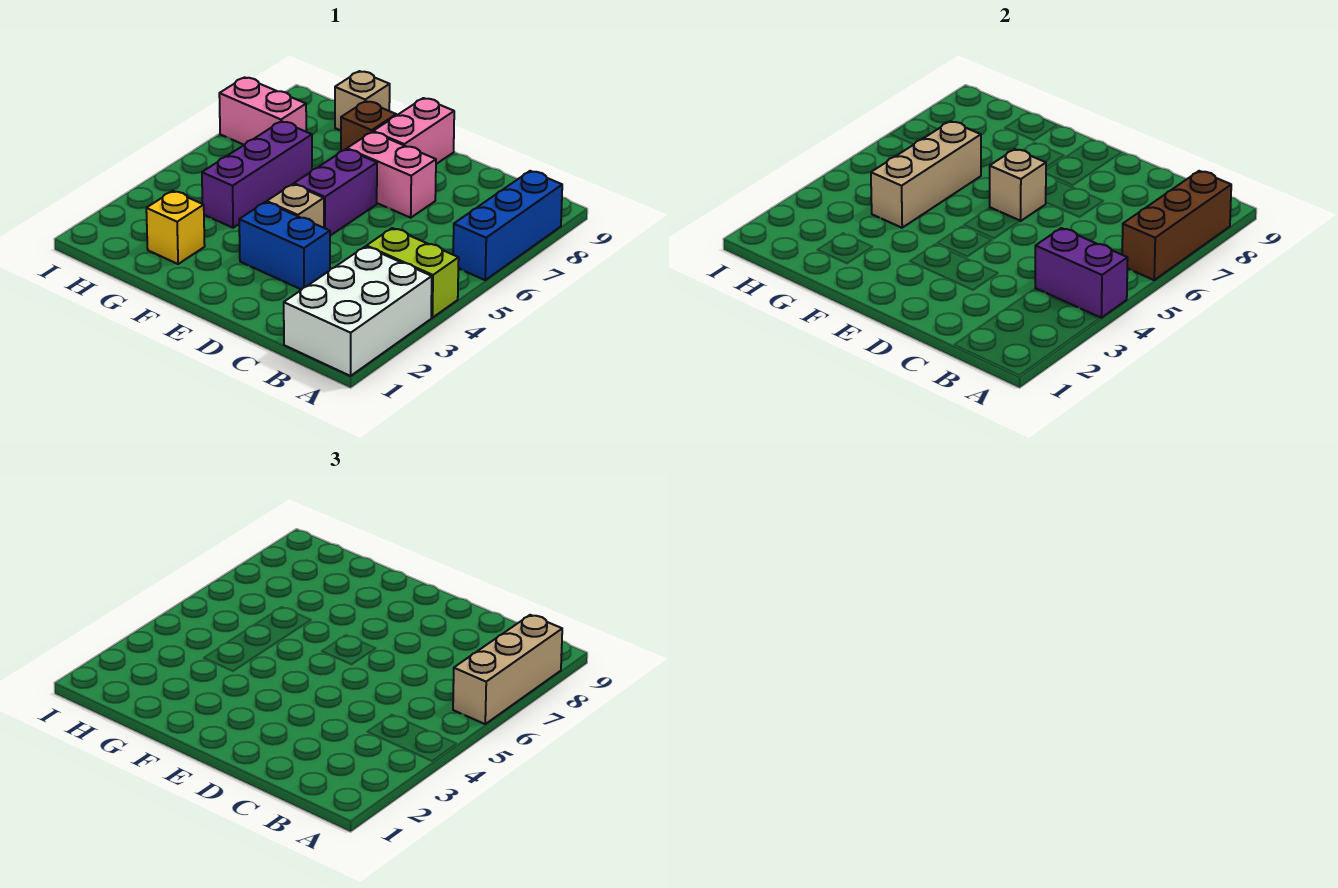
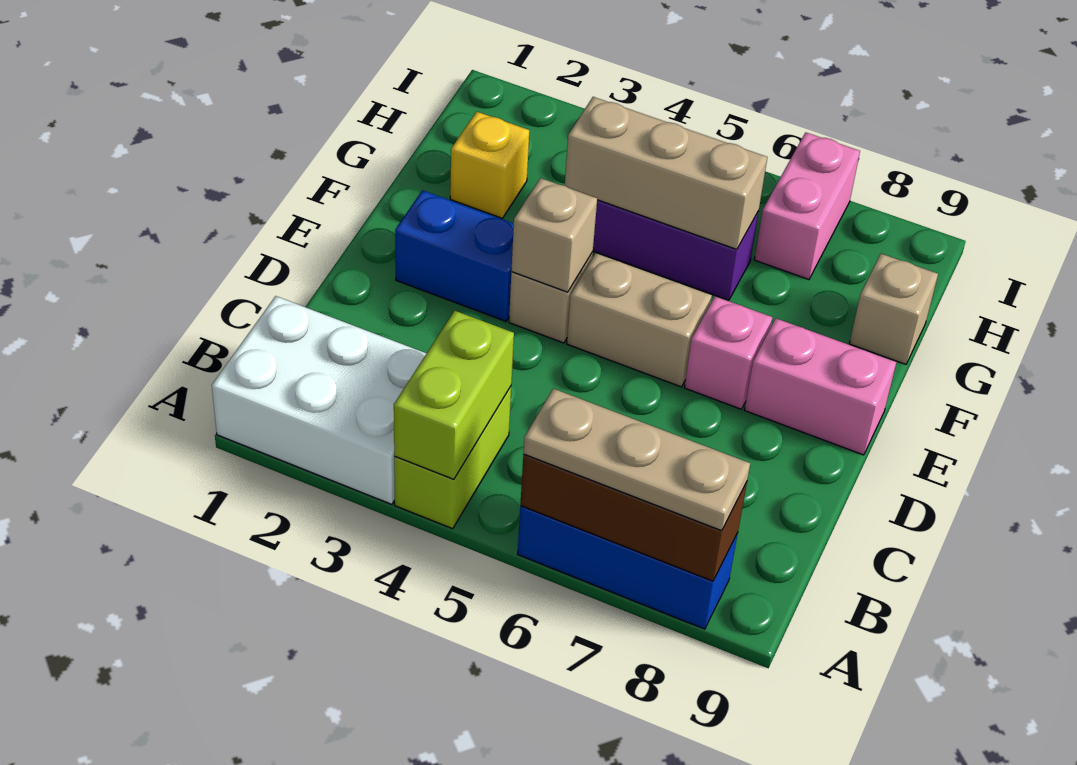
purple 1x2 brick [1035,228,1128,318] -> lime 1x2 brick [394,311,514,479]
tan 1x3 brick [453,615,562,724] -> tan 1x3 plate [523,389,750,531]
blue 1x2 brick [239,202,330,290] -> blue 1x2 brick turned to [395,190,514,321]
pink 1x2 brick [347,132,436,218] -> pink 1x1 brick [685,296,773,409]
purple 1x2 brick [294,149,377,236] -> tan 1x2 brick [567,253,712,387]
tan 1x1 brick [990,149,1046,221] -> tan 1x1 brick moved to [511,178,597,292]
brown 1x1 brick [341,101,396,151] -> none

